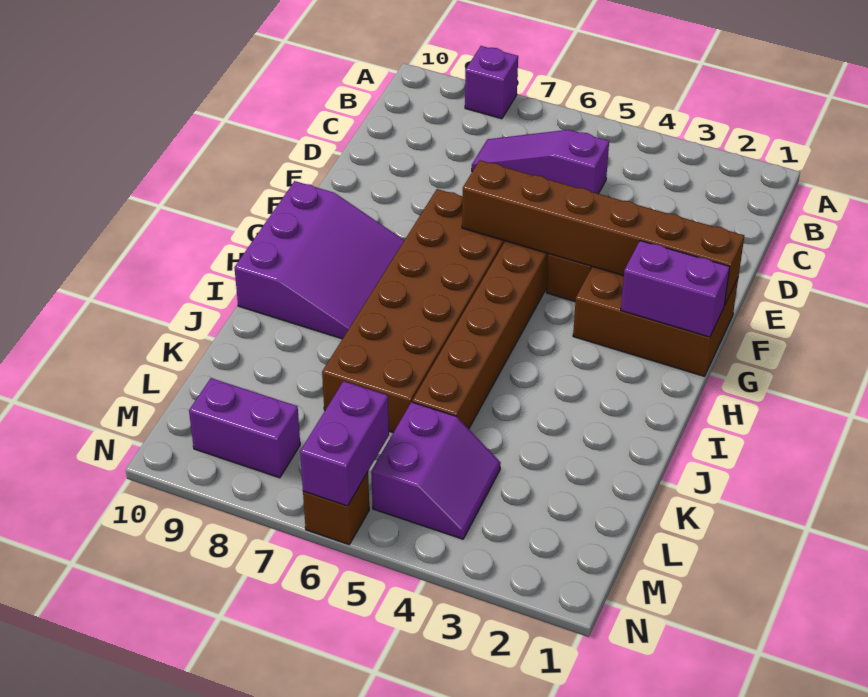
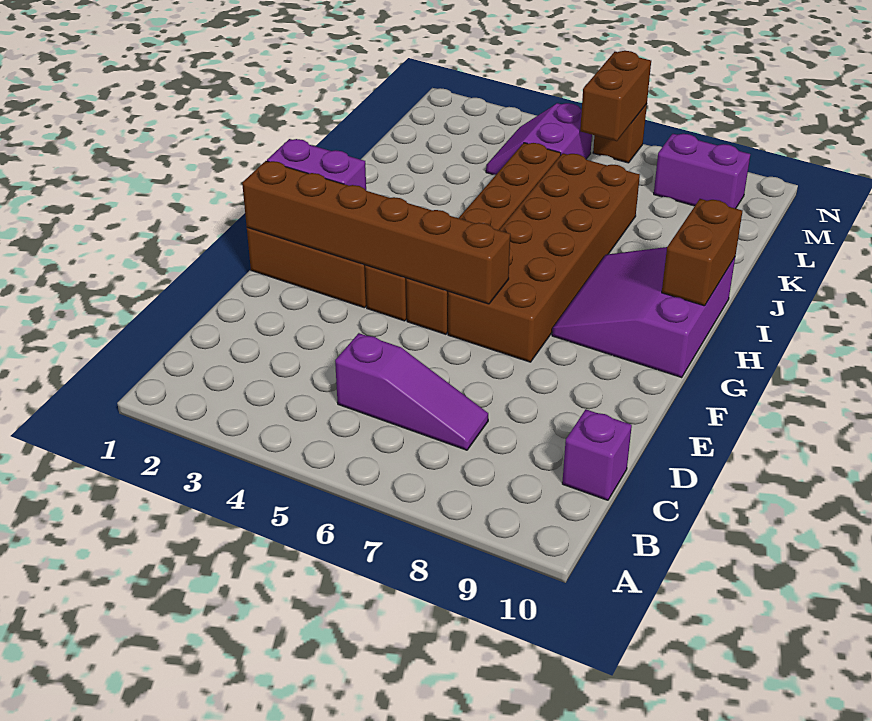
purple 1x1 brick [465,46,518,119] -> purple 1x1 brick moved to [562,409,632,500]
none -> brown 1x2 brick [662,199,742,306]
purple 1x2 brick [300,381,389,506] -> brown 1x2 brick [580,51,651,141]

